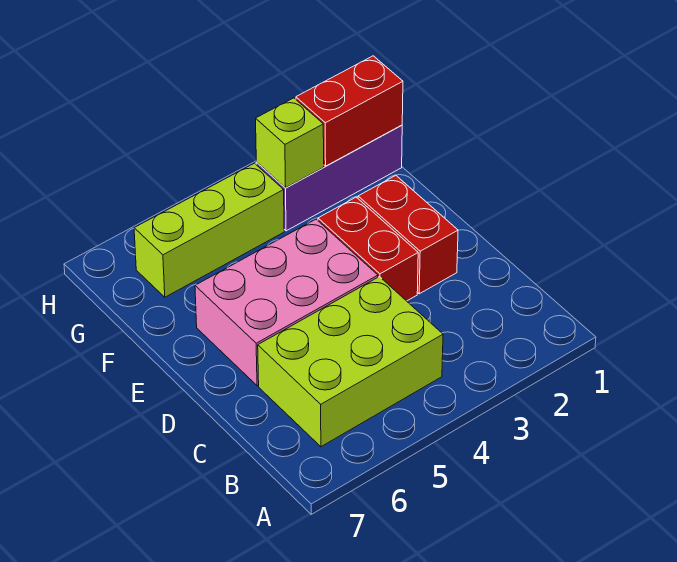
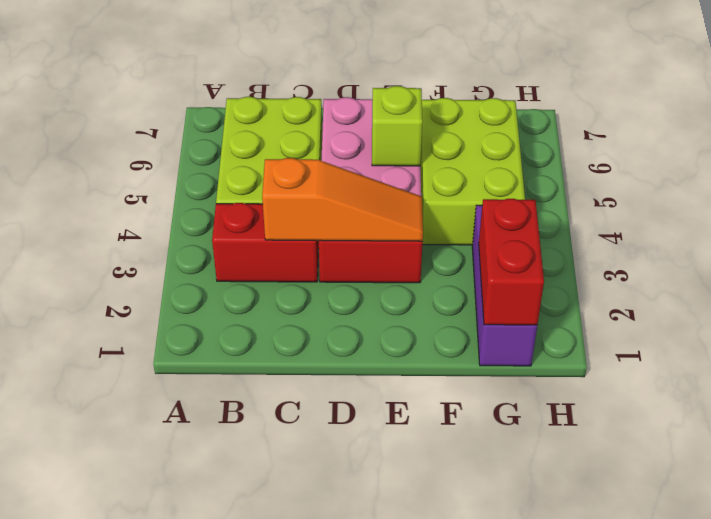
none -> orange 1x3 slope [262,158,423,241]
red 1x2 brick [358,175,458,294] -> red 1x2 brick moved to [212,203,319,282]
lime 1x1 brick [256,98,324,188] -> lime 1x1 brick moved to [372,86,423,166]
lime 1x3 brick [134,163,284,297] -> lime 2x3 brick [420,98,525,245]

